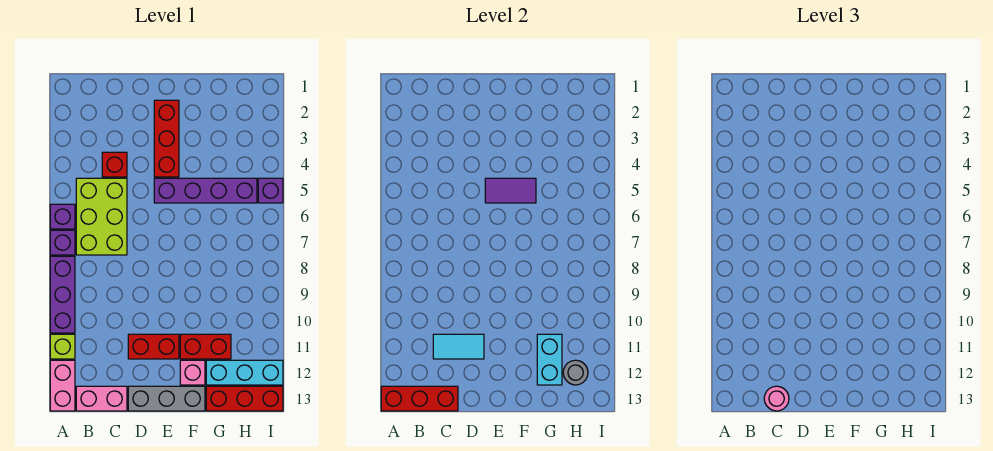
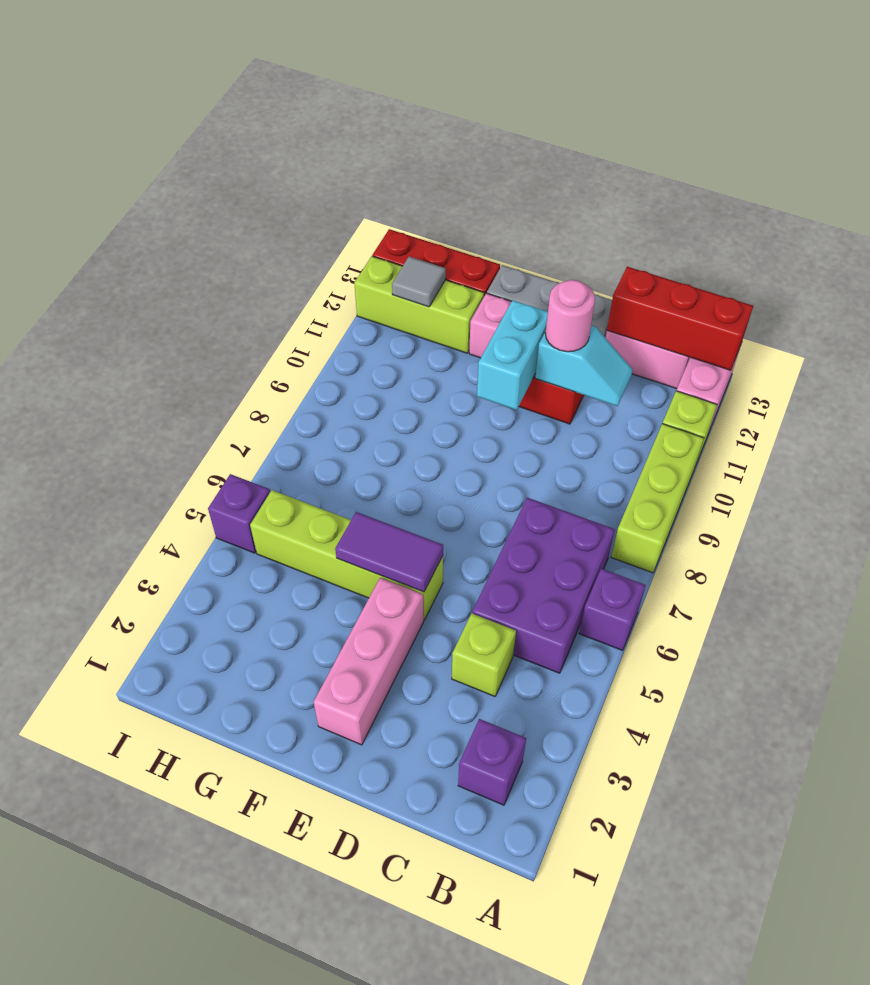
purple 1x1 brick [50,230,75,255] -> purple 1x1 brick moved to [458,719,526,805]
purple 1x3 brick [50,256,75,333] -> lime 1x3 brick [611,424,704,573]
lime 2x3 brick [76,178,127,255] -> purple 2x3 brick [472,498,615,673]
red 1x1 brick [102,152,127,177] -> lime 1x1 brick [452,614,516,696]
cyan 1x2 tile [433,334,484,359] -> cyan 1x2 slope [535,326,633,406]
pink 1x1 round brick [764,386,789,411] -> pink 1x1 round brick moved to [545,280,595,352]
red 1x3 brick [154,100,179,177] -> pink 1x3 brick [314,578,424,745]
purple 1x4 brick [154,178,257,203] -> lime 1x4 brick [250,490,443,620]
red 1x2 brick [180,334,231,359] -> none
cyan 1x2 brick [537,334,562,385] -> cyan 1x2 brick moved to [477,300,548,410]
cyan 1x3 brick [206,360,283,385] -> lime 1x3 brick [354,256,484,353]
grey 1x1 round brick [563,360,588,385] -> grey 1x1 tile [392,257,446,307]

